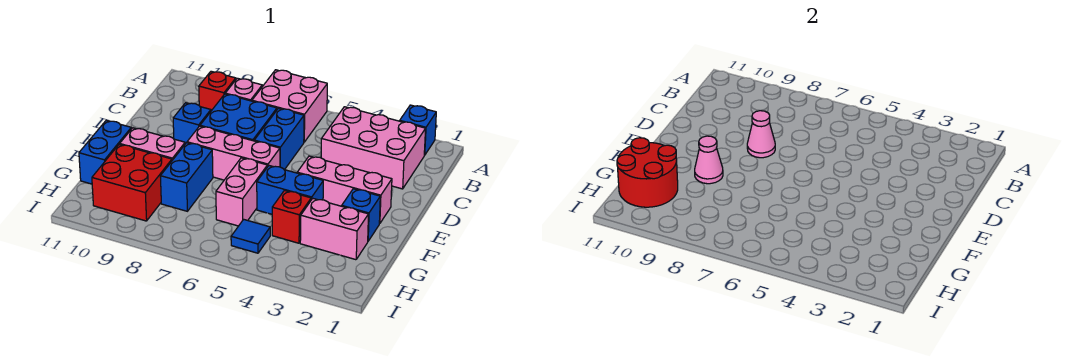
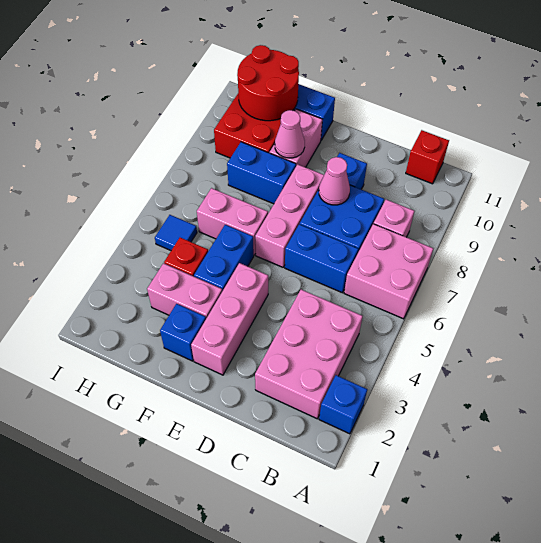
red 1x1 brick [199,71,236,111] -> red 1x1 brick moved to [406,130,449,184]
pink 1x2 brick [300,199,369,260] -> pink 1x2 brick turned to [147,263,222,318]

